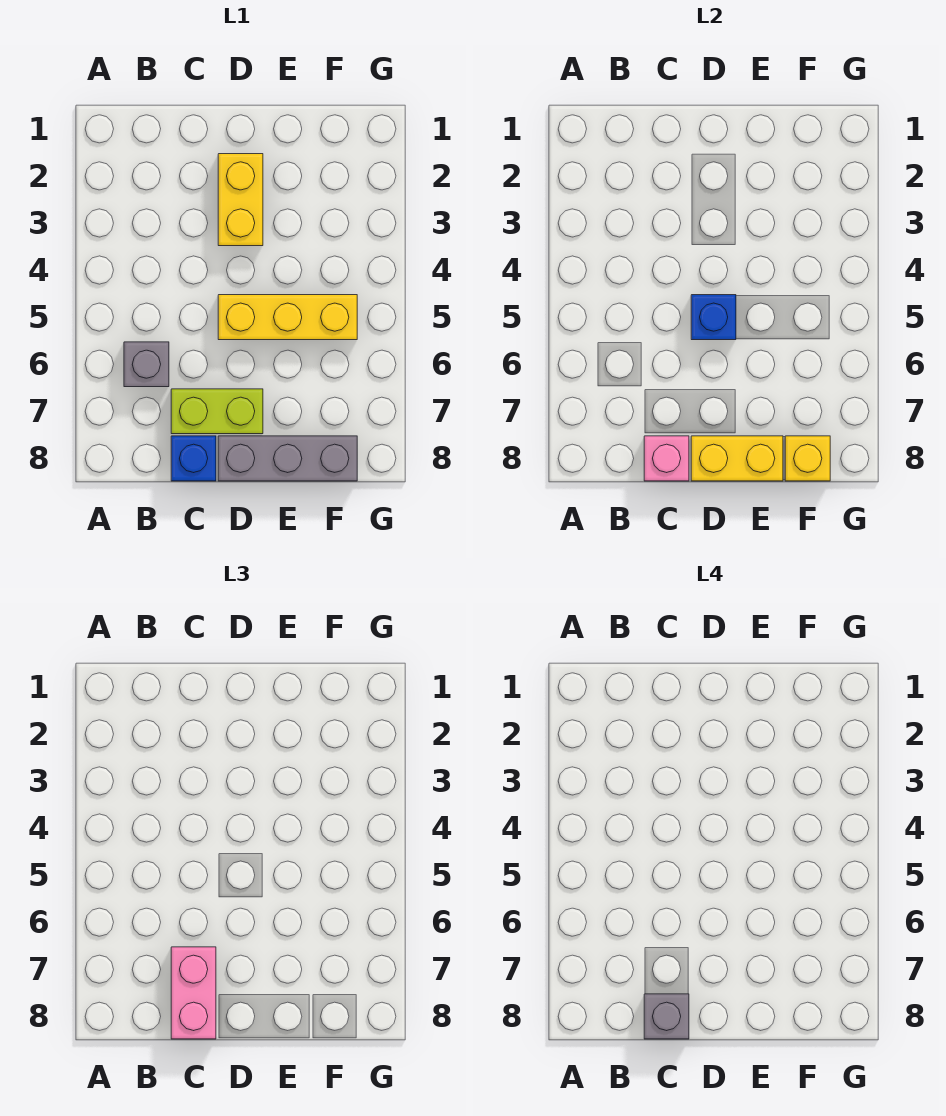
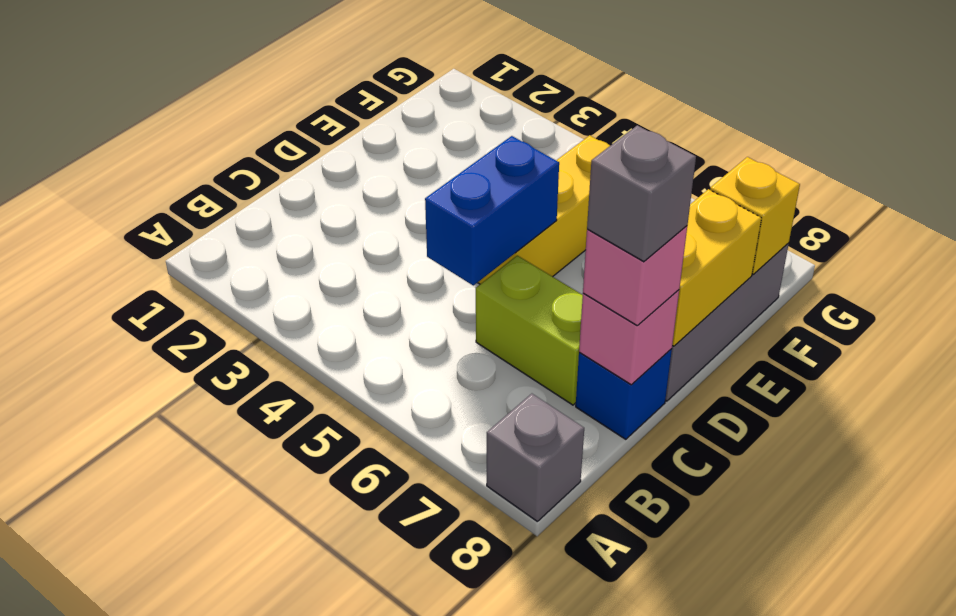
grey 1x1 brick [124,342,169,387] -> grey 1x1 brick moved to [487,394,584,521]
lime 1x2 brick [171,389,263,434] -> lime 1x2 brick turned to [476,255,583,405]
pink 1x2 brick [171,947,216,1039] -> pink 1x1 brick [583,226,687,325]
yellow 1x2 brick [218,154,263,246] -> none
blue 1x1 brick [691,295,736,340] -> blue 1x2 brick [425,136,559,285]

